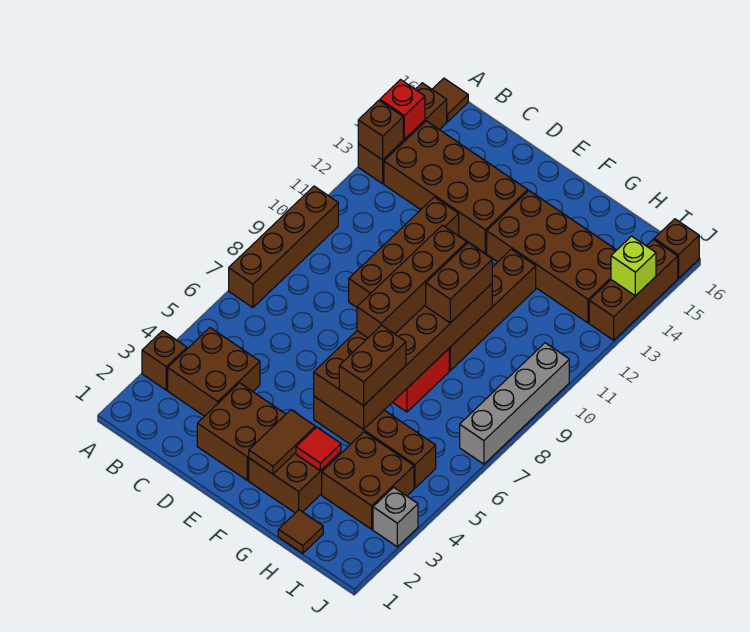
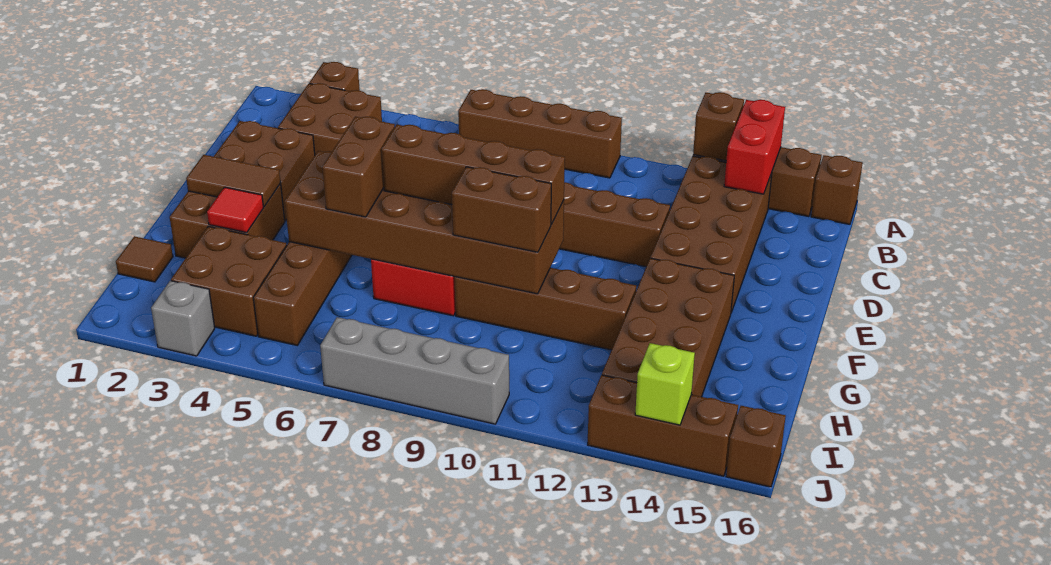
red 1x1 brick [380,80,425,139] -> red 1x2 brick [724,100,785,194]
brown 1x1 tile [432,78,468,122] -> brown 1x1 brick [811,155,863,224]
brown 1x2 brick [339,325,406,406] -> brown 1x2 brick turned to [322,117,395,217]

